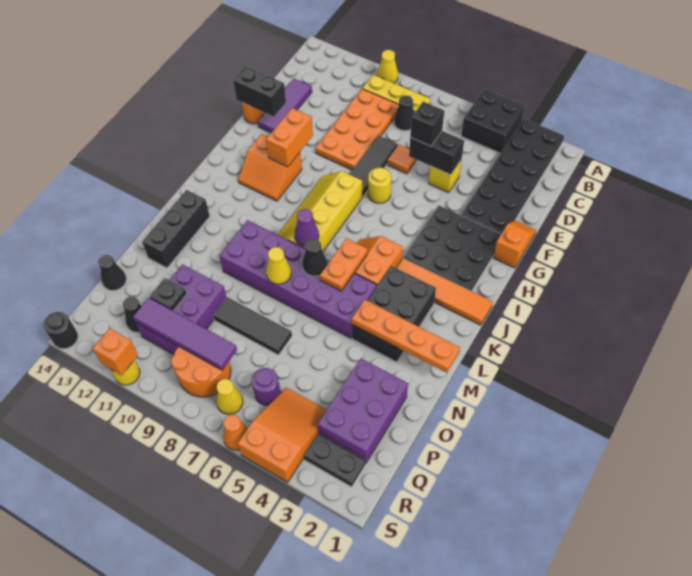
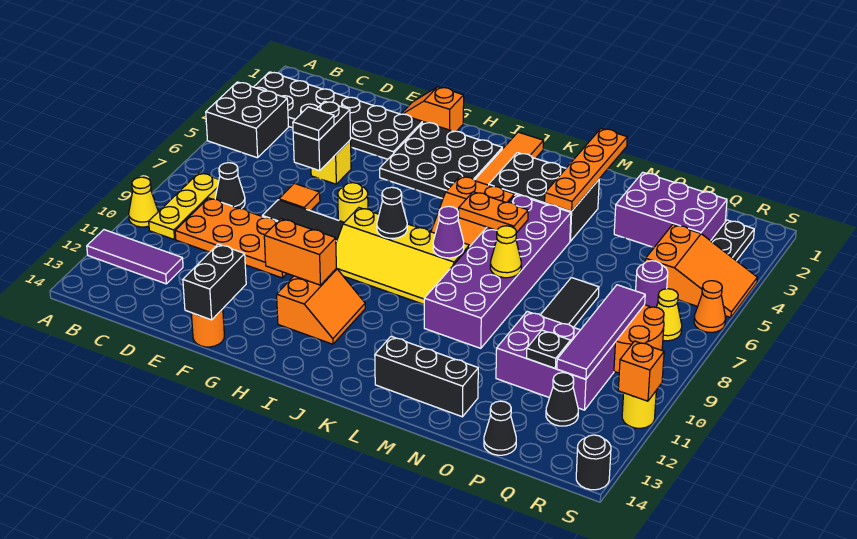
purple 1x3 tile [258,79,312,133] -> purple 1x3 tile moved to [87,230,183,284]
black 1x1 brick [410,102,444,146] -> black 1x1 tile [293,107,334,140]
black 1x1 cone [302,239,327,276] -> black 1x1 cone moved to [377,187,407,238]
orange 2x3 slope [238,388,326,482] -> orange 2x3 slope turned to [645,225,757,318]

